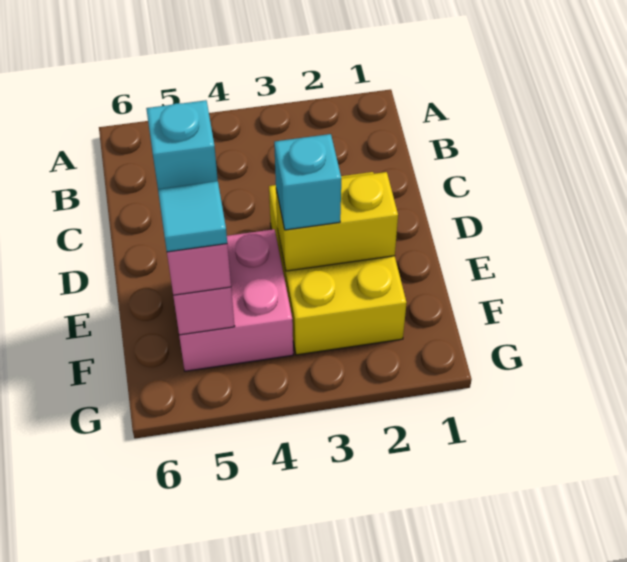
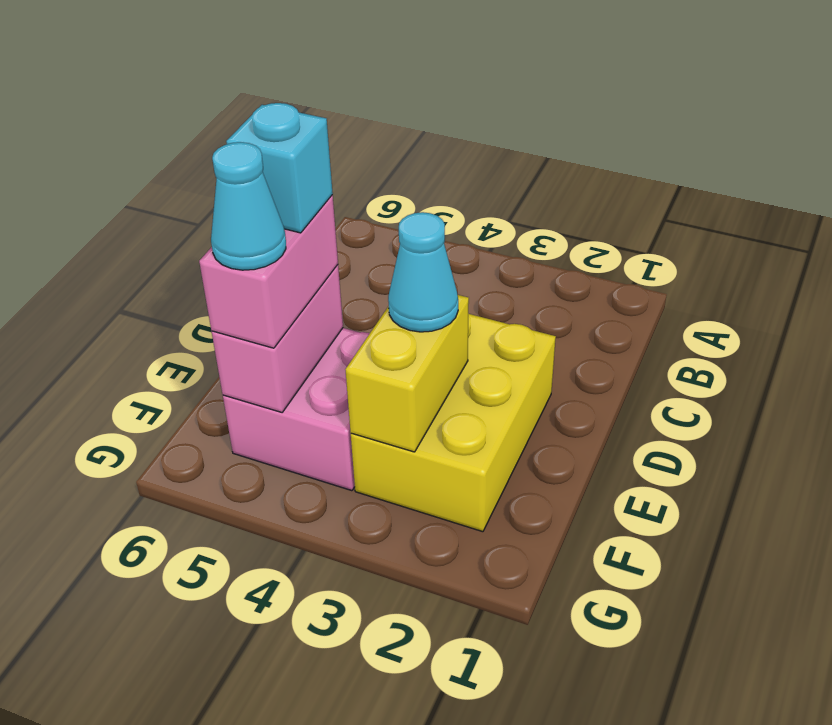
yellow 1x2 brick [276,172,398,271] -> yellow 1x2 brick turned to [345,295,469,452]
cyan 1x1 brick [274,134,341,230] -> cyan 1x1 cone [388,212,458,332]
cyan 1x1 tile [158,181,227,252] -> cyan 1x1 cone [211,142,286,270]

